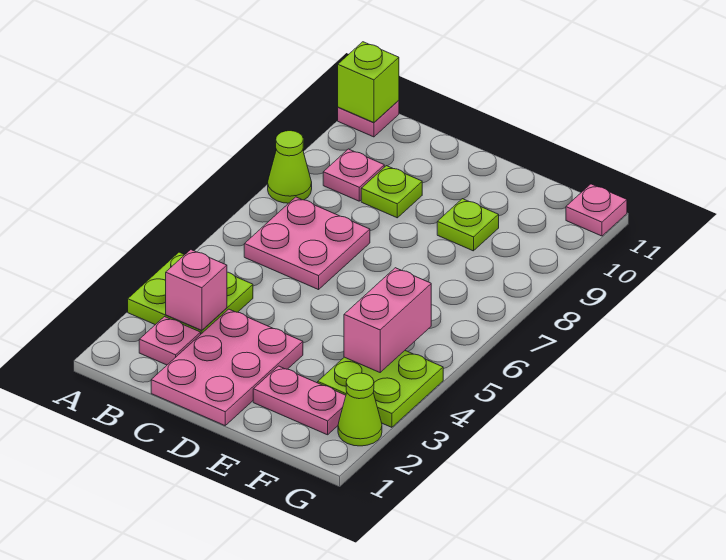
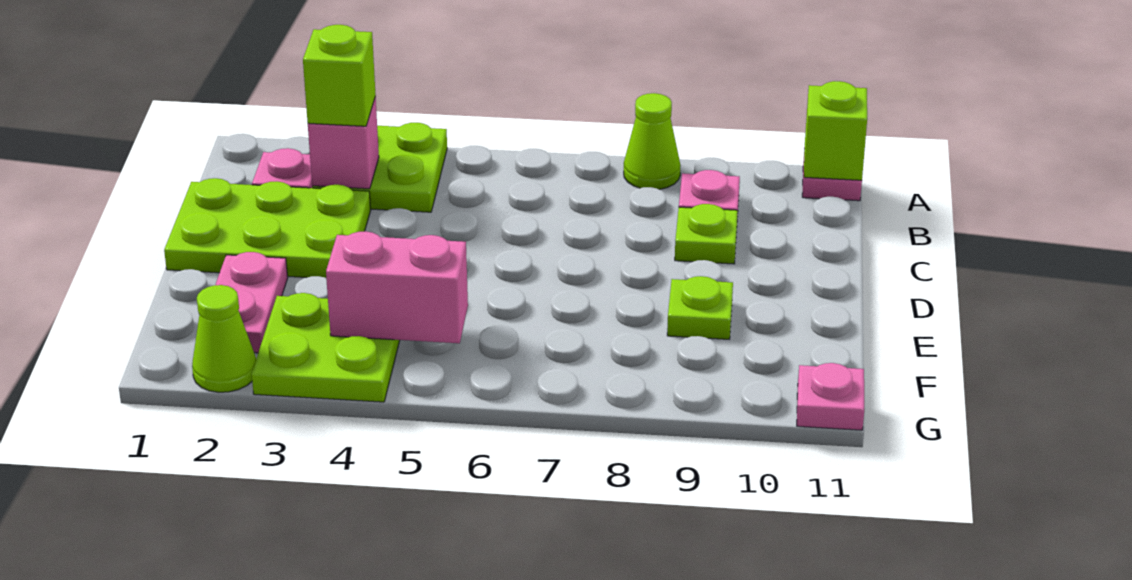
none -> lime 1x1 brick [303,25,376,126]
pink 2x2 plate [244,197,370,290] -> none
pink 2x3 plate [151,309,303,425] -> lime 2x3 plate [164,178,371,278]

